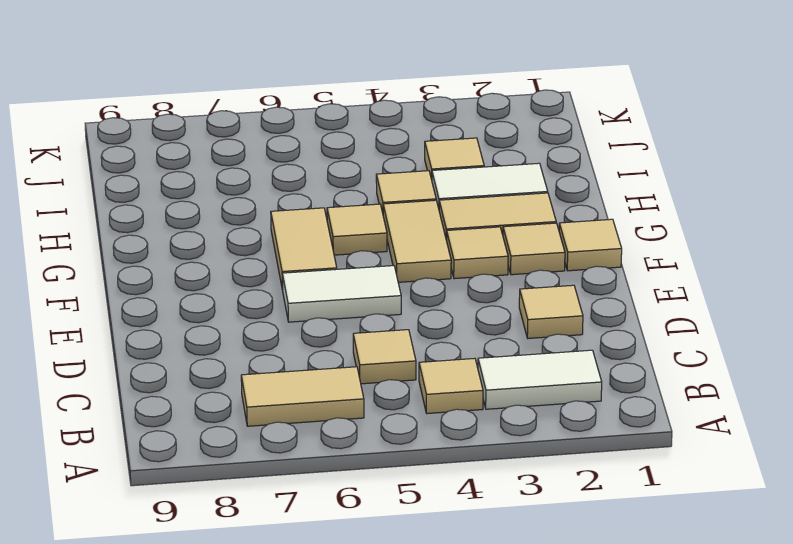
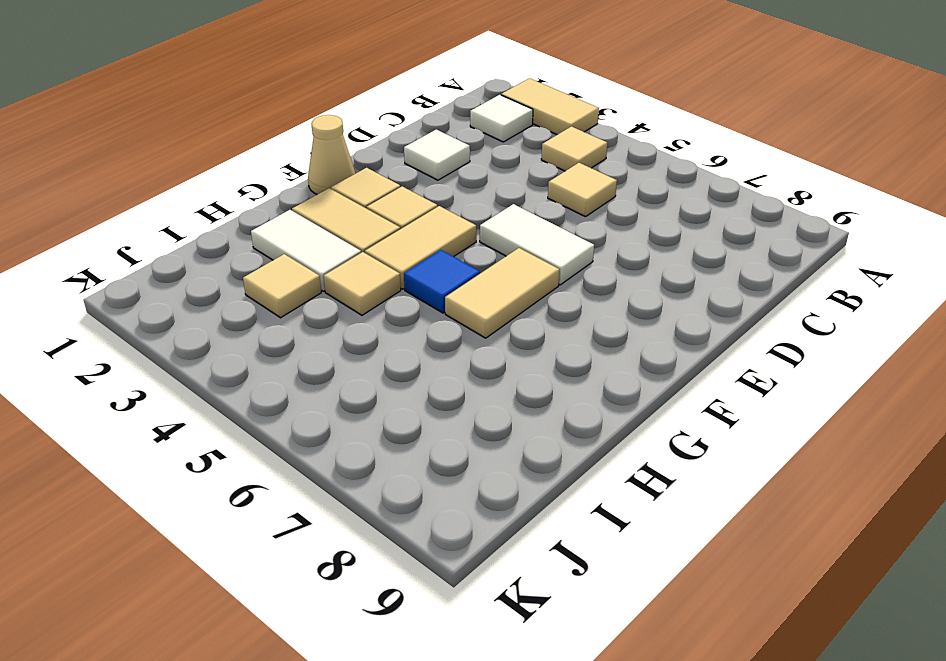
white 1x2 tile [478,350,602,409] -> white 1x1 tile [470,95,533,142]
tan 1x2 tile [241,367,364,426] -> tan 1x2 tile moved to [501,78,599,135]
tan 1x1 tile [519,285,583,338] -> white 1x1 tile [404,129,470,180]
tan 1x1 tile [559,219,622,271] -> tan 1x1 cone [308,115,355,194]
tan 1x1 tile [327,204,387,255] -> blue 1x1 tile [404,250,480,313]

